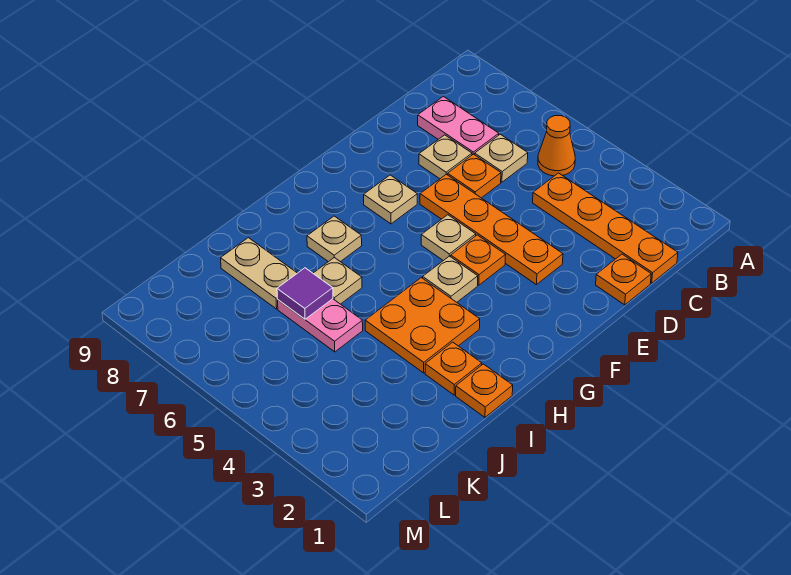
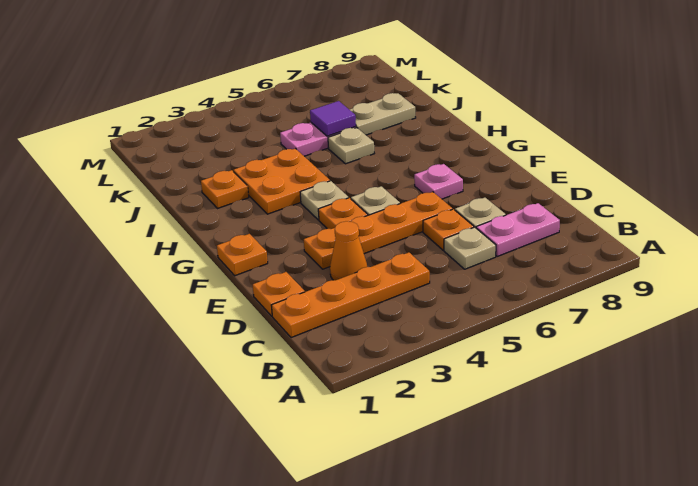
orange 1x1 cone [538,116,575,176] -> orange 1x1 cone moved to [330,221,367,280]
tan 1x1 plate [364,175,417,224] -> pink 1x1 plate [414,164,463,199]
tan 1x1 plate [307,216,362,262] -> none
orange 1x1 plate [456,364,513,417] -> orange 1x1 plate moved to [217,234,268,276]

